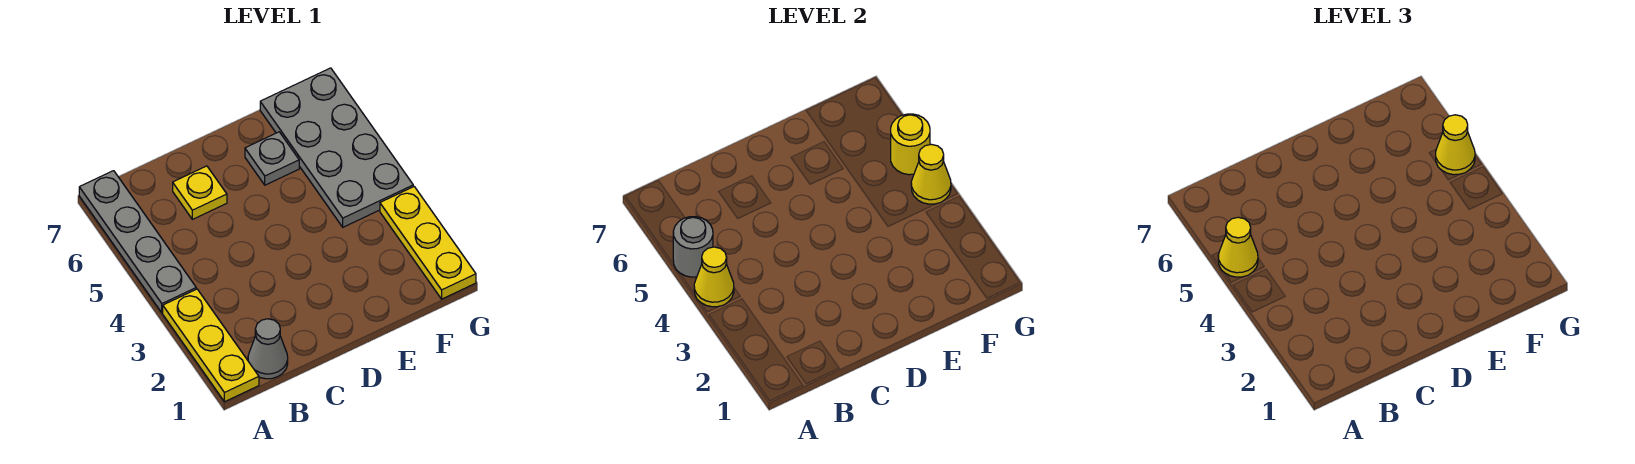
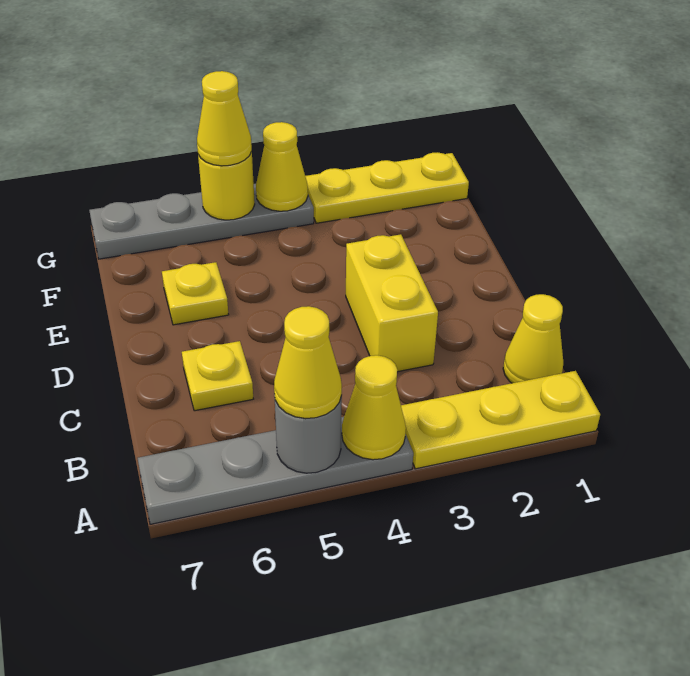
grey 1x1 cone [248,319,288,379] -> yellow 1x1 cone [503,294,563,383]
none -> yellow 1x2 brick [346,234,438,372]
grey 1x1 plate [245,132,299,185] -> yellow 1x1 plate [162,262,229,325]
grey 2x4 plate [260,68,413,227] -> grey 1x4 plate [89,184,314,259]

